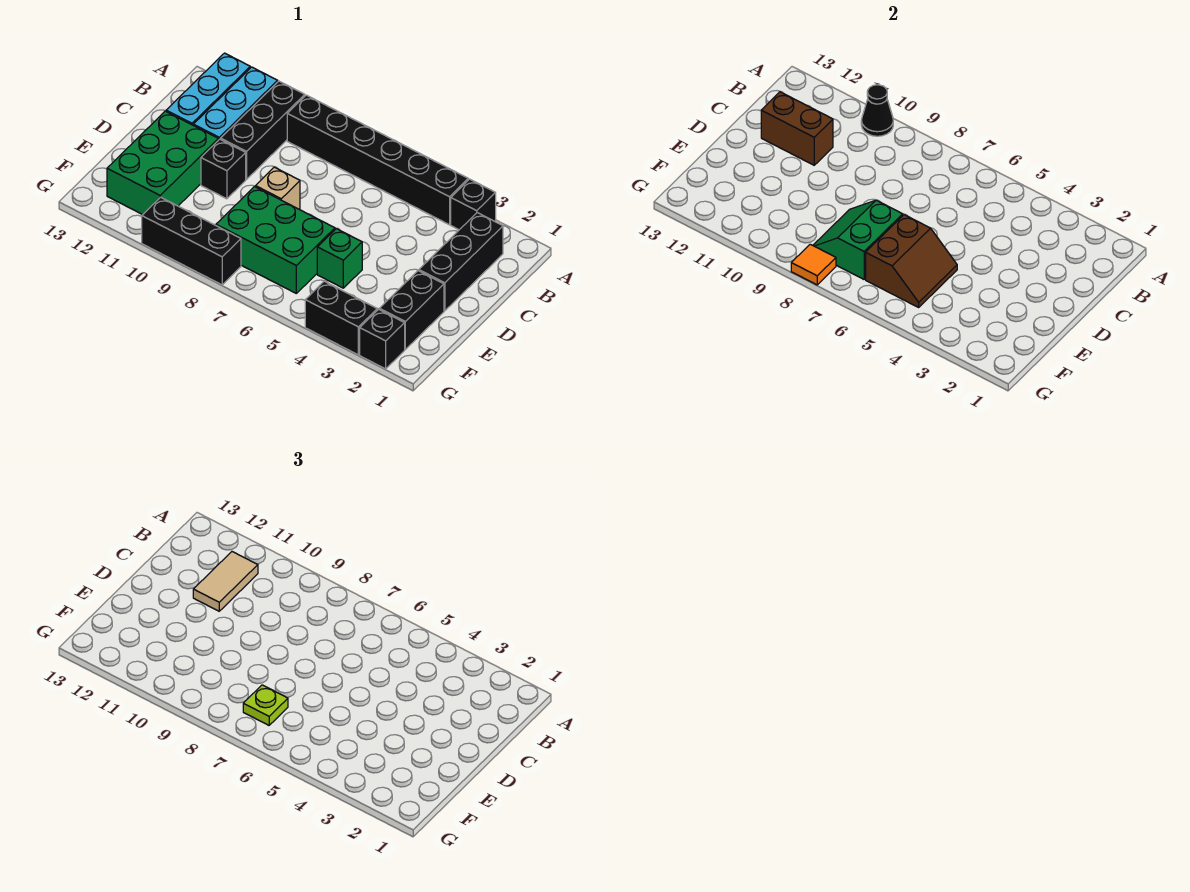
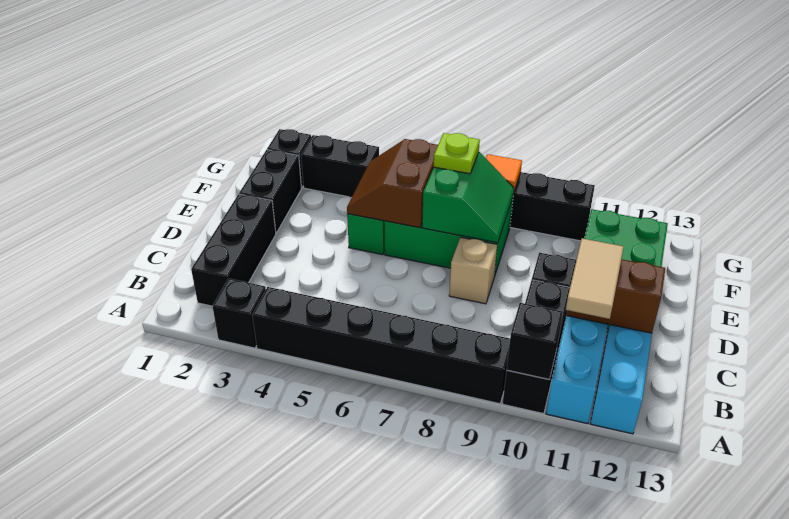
black 1x1 cone [861,85,893,136] -> black 1x1 brick [507,303,563,380]

